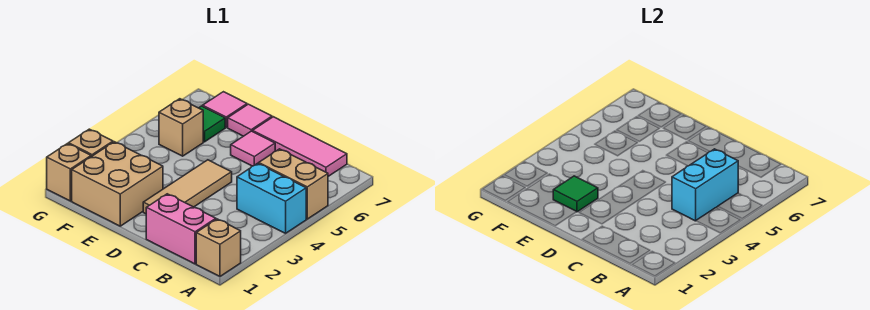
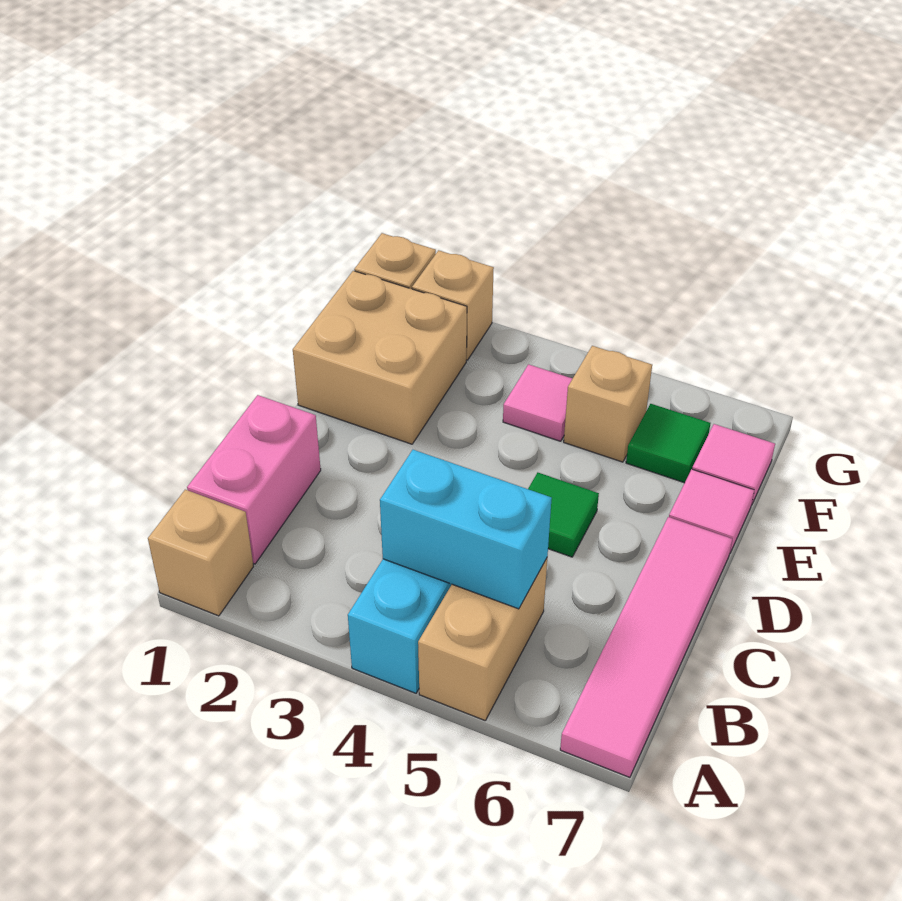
pink 1x3 tile [253,117,347,176] -> pink 1x4 tile [560,517,732,777]
tan 1x3 tile [143,160,232,214] -> none
pink 1x1 tile [231,131,275,166] -> pink 1x1 tile moved to [503,364,573,441]
green 1x1 tile [553,176,598,212] -> green 1x1 tile moved to [528,473,599,557]

